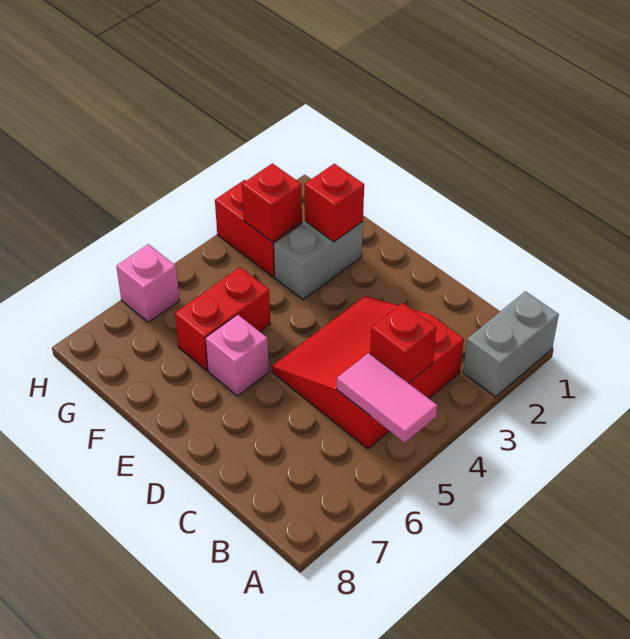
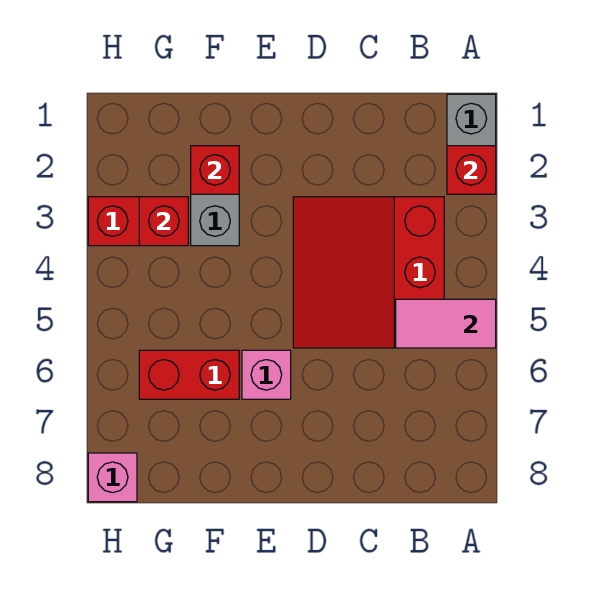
red 1x1 brick [370,303,436,383] -> red 1x1 brick moved to [447,146,496,194]
red 1x2 brick [175,267,270,371] -> red 1x2 brick turned to [139,350,239,399]
pink 1x1 brick [116,244,180,322] -> pink 1x1 brick moved to [88,453,137,502]

